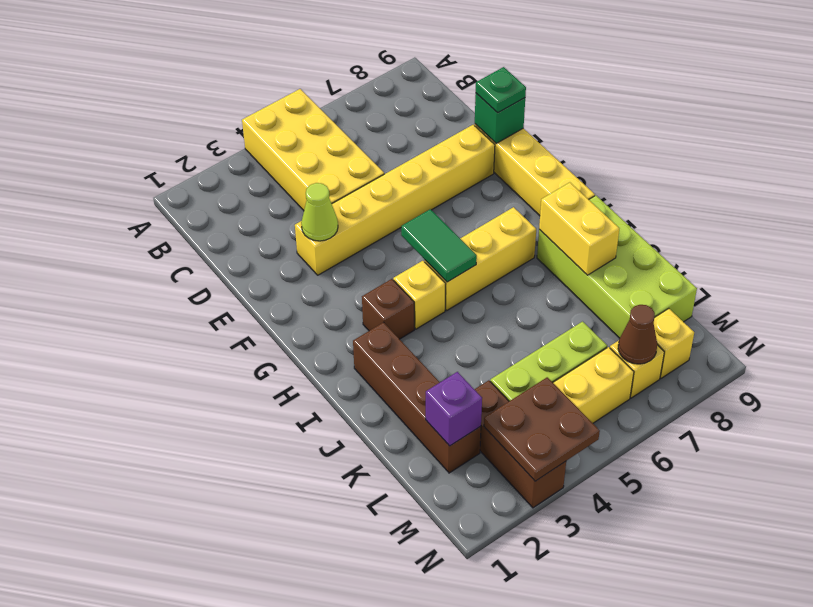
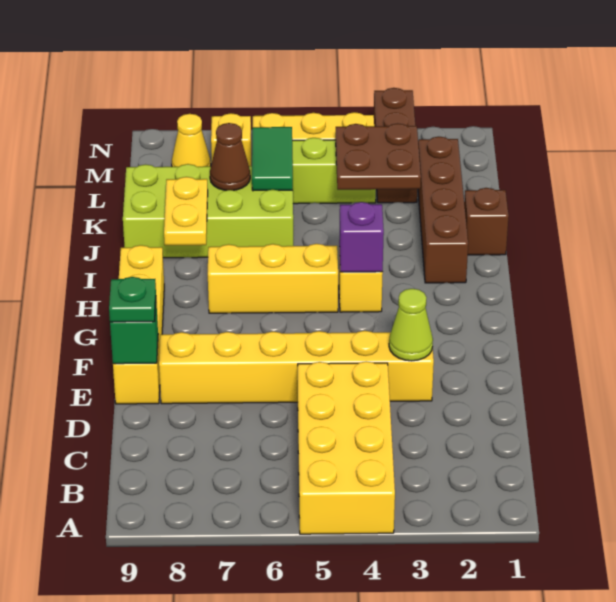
green 1x2 tile [401,209,477,282] -> green 1x2 tile moved to [252,127,293,191]
brown 1x1 brick [362,279,414,339] -> brown 1x1 brick moved to [464,188,509,255]
lime 2x4 brick [537,196,697,338] -> lime 2x4 brick turned to [123,164,293,258]
yellow 1x2 brick [539,182,619,275] -> yellow 1x2 plate [164,177,208,245]
purple 1x1 brick [426,372,482,446] -> purple 1x1 brick moved to [339,202,384,272]
brown 2x2 plate [484,377,600,481] -> brown 2x2 plate moved to [336,123,421,190]
brown 1x1 cone [618,305,657,364] -> brown 1x1 cone moved to [210,123,250,190]
yellow 1x1 brick [654,309,694,378] -> yellow 1x1 cone [172,114,211,167]

